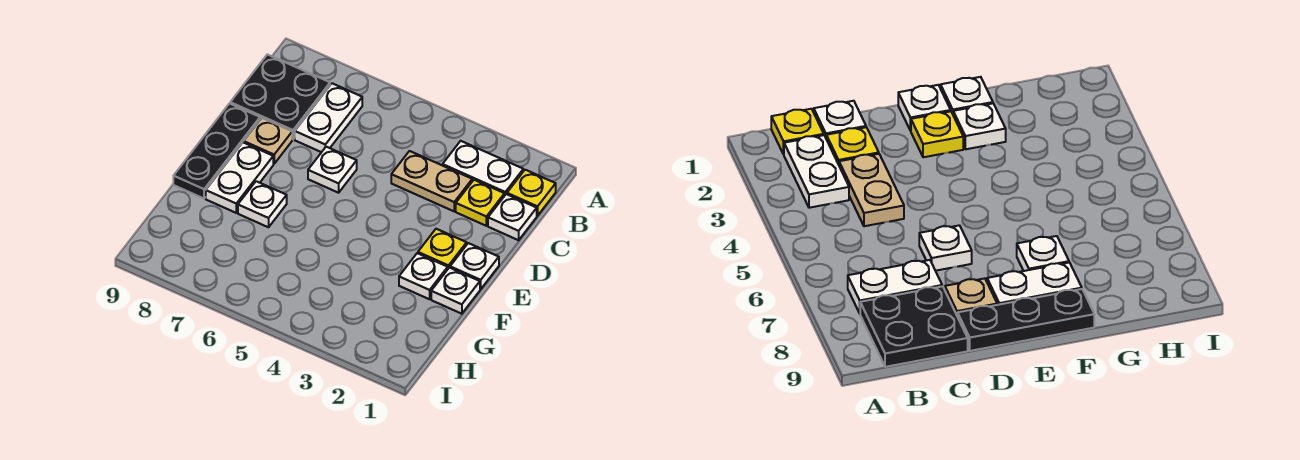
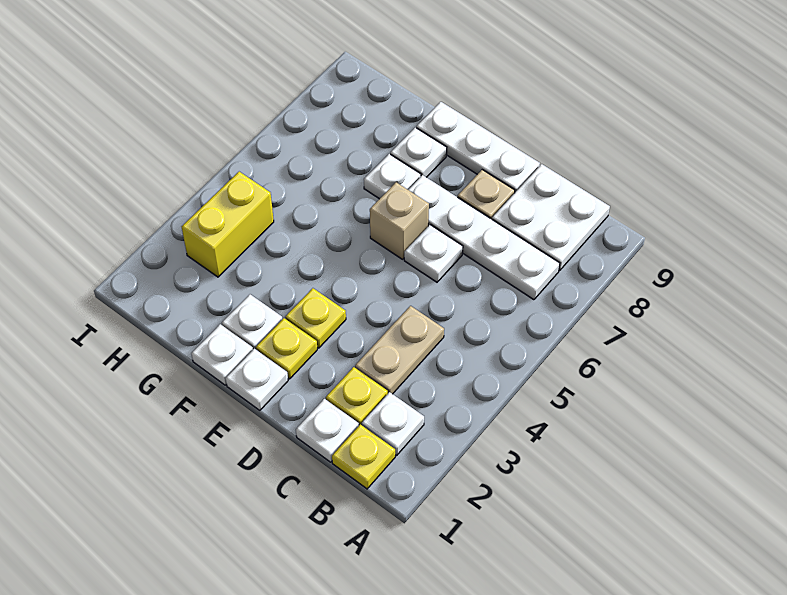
white 1x2 plate [443,141,523,195] -> white 1x1 plate [362,392,424,455]
white 1x2 plate [295,83,362,152] -> white 1x4 plate [408,175,560,300]
black 2x2 plate [230,54,330,139] -> white 2x2 plate [492,164,610,270]
black 1x3 plate [173,104,260,198] -> white 1x3 plate [416,102,540,192]
none -> yellow 1x1 plate [285,288,346,348]
none -> tan 1x1 brick [370,182,429,259]
white 1x2 plate [206,142,273,213] -> white 1x1 plate [390,127,447,177]
none -> yellow 1x2 brick [181,172,274,277]

